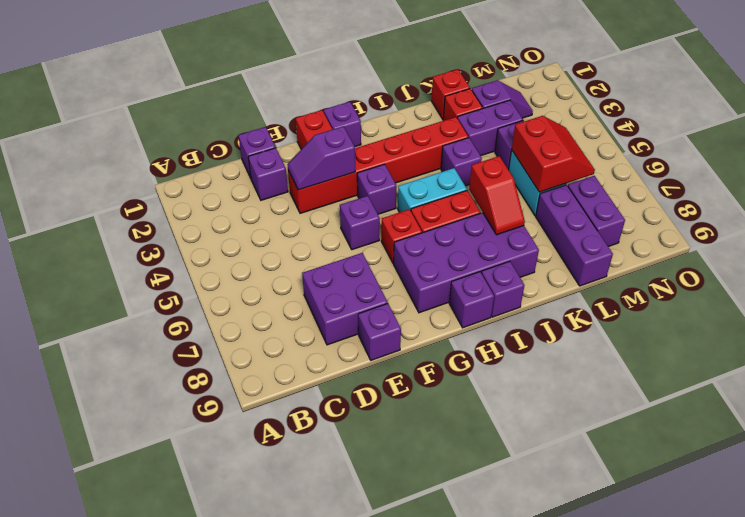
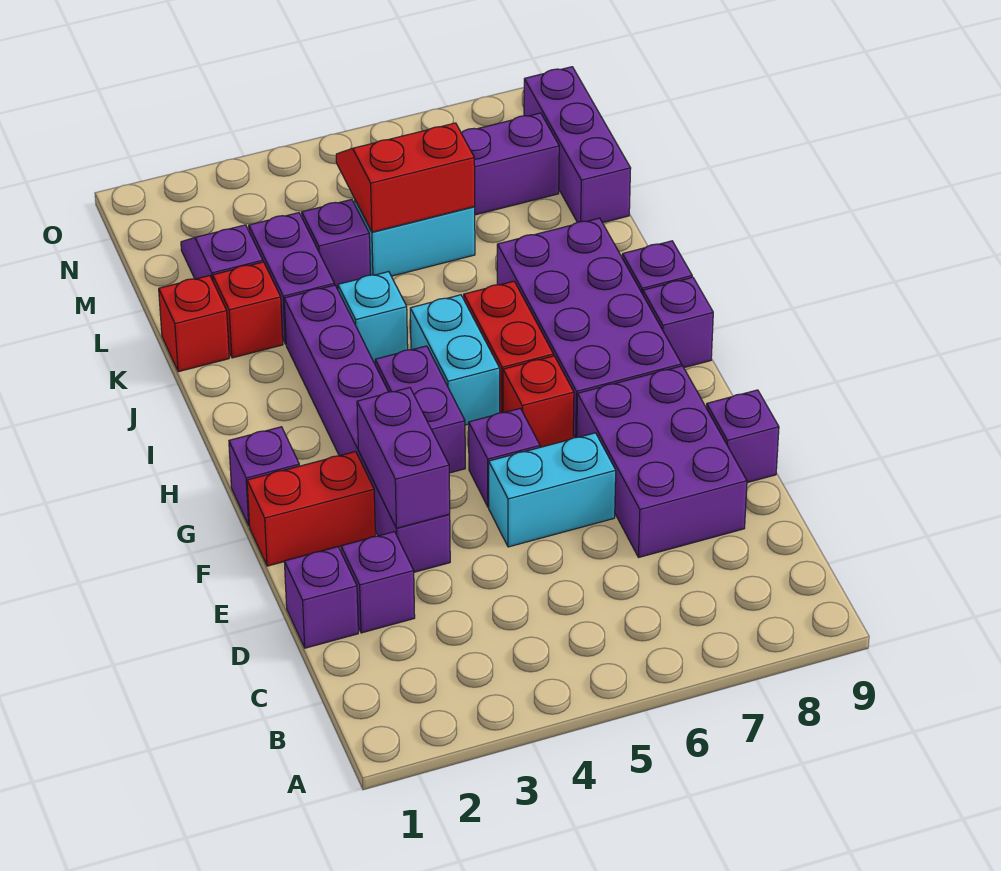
purple 2x2 brick [302,253,388,345] -> purple 2x3 brick [577,366,747,557]
red 1x6 brick [288,117,468,213] -> purple 1x6 brick [284,285,450,572]
purple 1x2 slope [287,126,355,190] -> purple 1x2 brick [357,388,450,528]
none -> cyan 1x2 brick [489,433,616,547]
purple 1x1 brick [357,164,396,214] -> purple 1x2 brick [375,346,465,473]
purple 1x1 brick [441,138,482,186] -> cyan 1x1 brick [338,272,408,363]
red 1x2 slope [469,156,525,235] -> none
purple 1x3 brick [536,185,613,286] -> purple 1x3 brick turned to [524,67,631,223]

